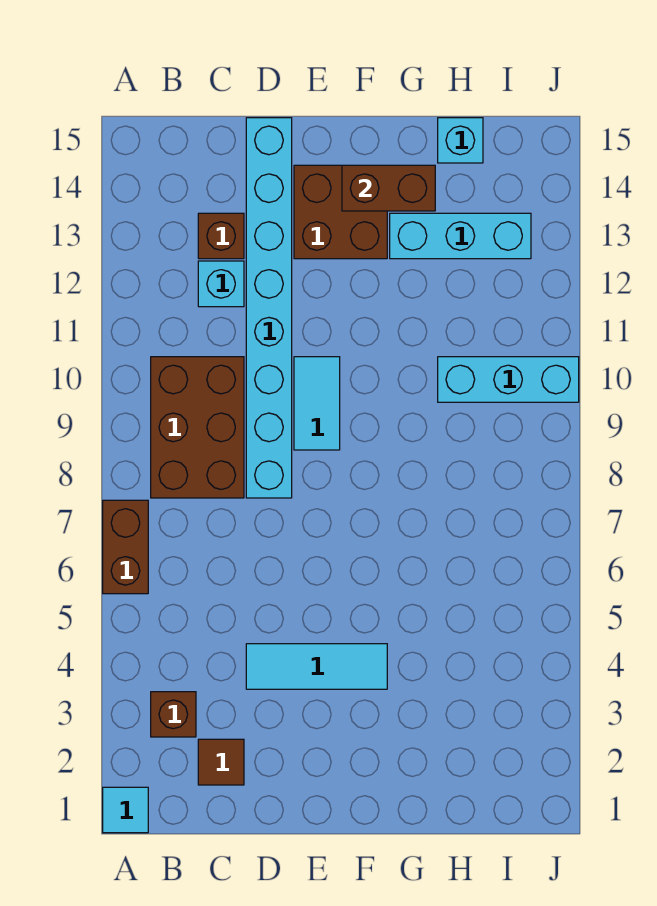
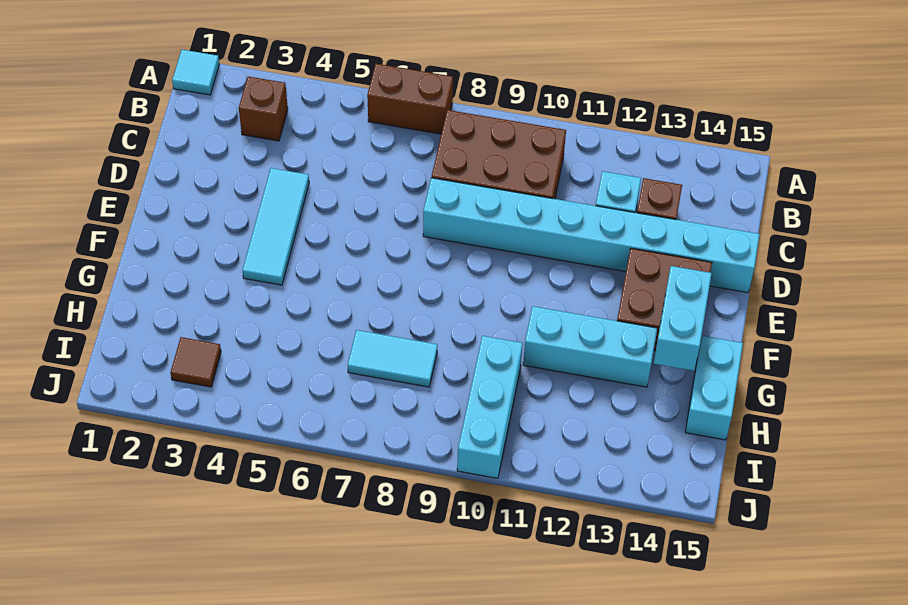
brown 1x1 tile [198,739,244,785] -> brown 1x1 tile moved to [170,337,221,387]
cyan 1x2 tile [294,357,340,450] -> cyan 1x2 tile moved to [348,330,438,387]
brown 1x2 brick [342,165,435,211] -> cyan 1x2 brick [654,266,712,371]
cyan 1x3 brick [390,213,531,259] -> cyan 1x3 brick turned to [523,306,657,387]
cyan 1x1 brick [438,118,483,163] -> cyan 1x2 brick [685,336,743,440]

